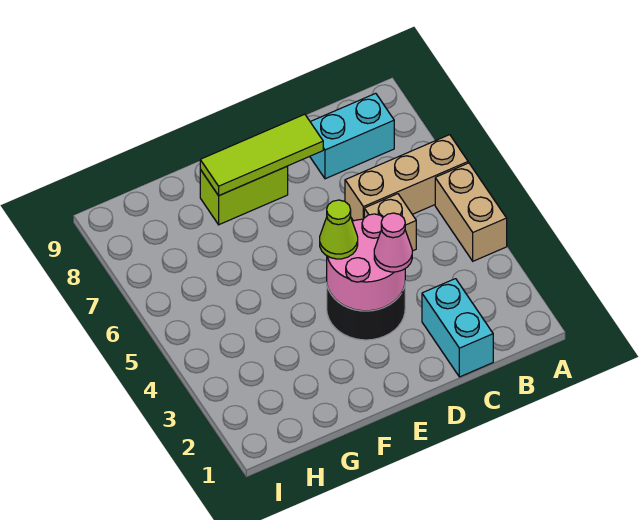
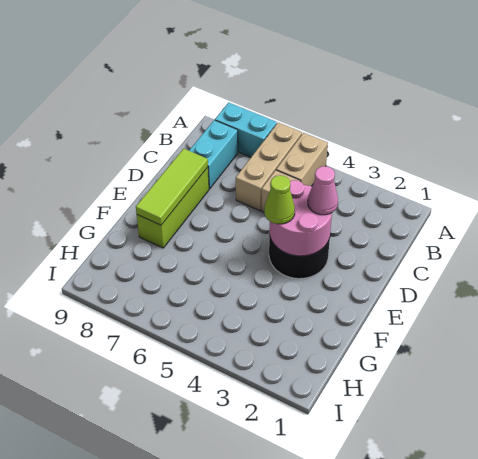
tan 1x2 brick [435,163,507,261] -> tan 1x2 brick turned to [276,133,328,186]
cyan 1x2 brick [422,279,493,377] -> cyan 1x2 brick moved to [215,103,277,157]
lime 1x2 brick [200,166,288,225] -> lime 1x3 brick [137,167,209,248]

